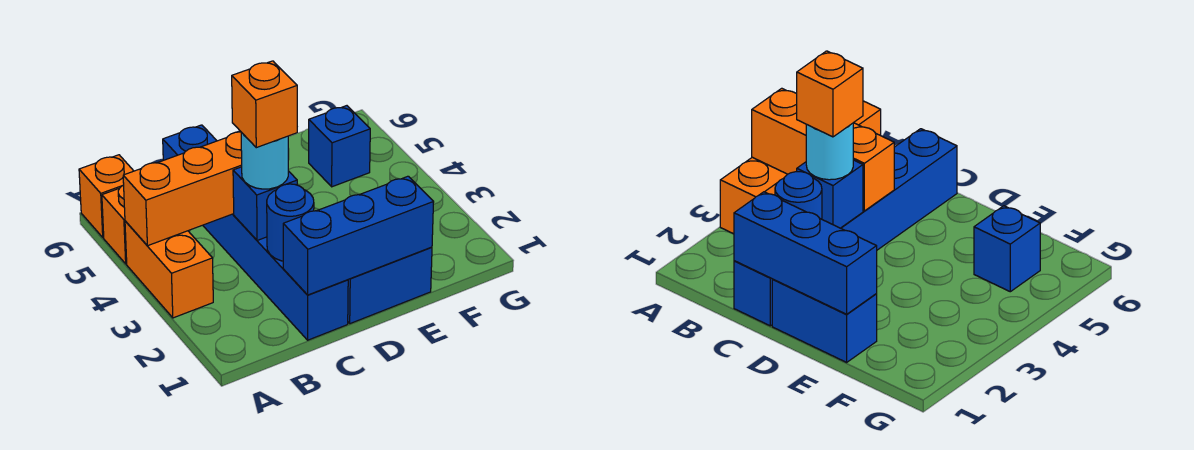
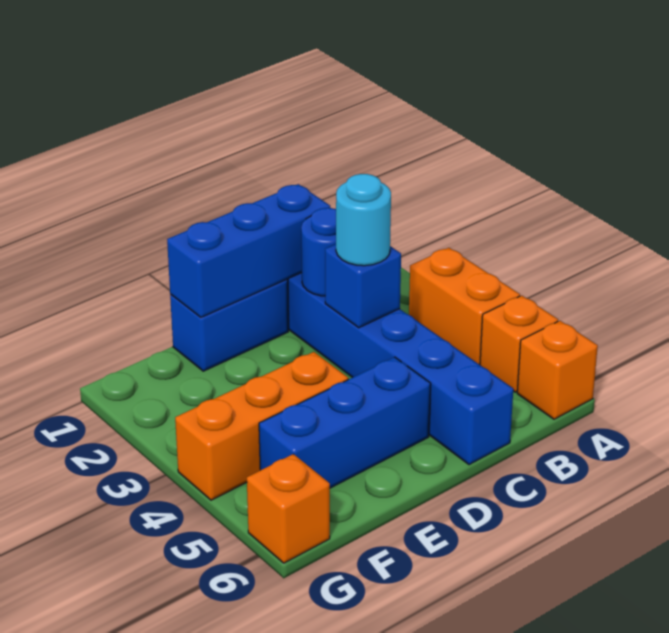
orange 1x3 brick [123,132,242,246] -> orange 1x3 brick moved to [175,352,348,500]
orange 1x1 brick [232,61,297,148] -> orange 1x1 brick moved to [247,454,330,563]
blue 1x1 brick [309,106,370,187] -> blue 1x3 brick [259,357,431,488]

